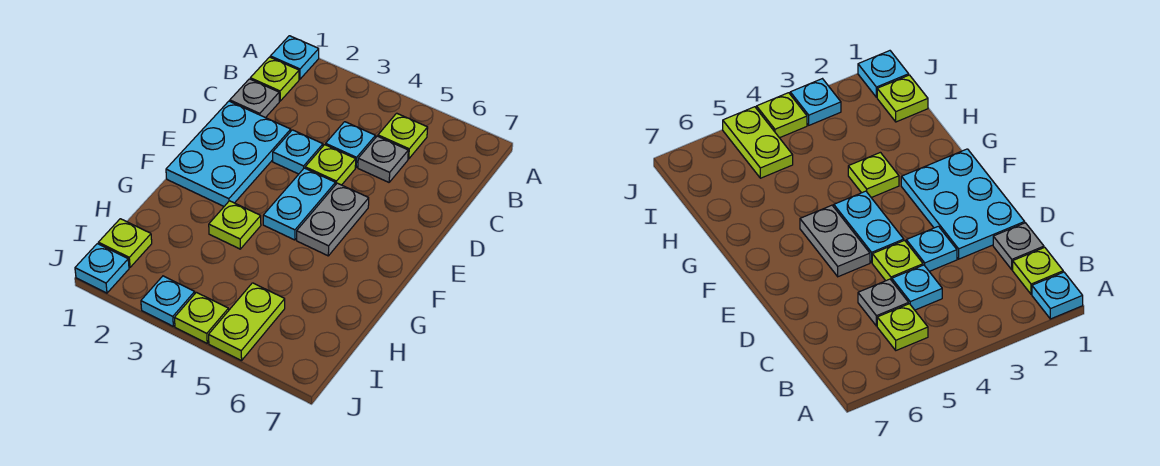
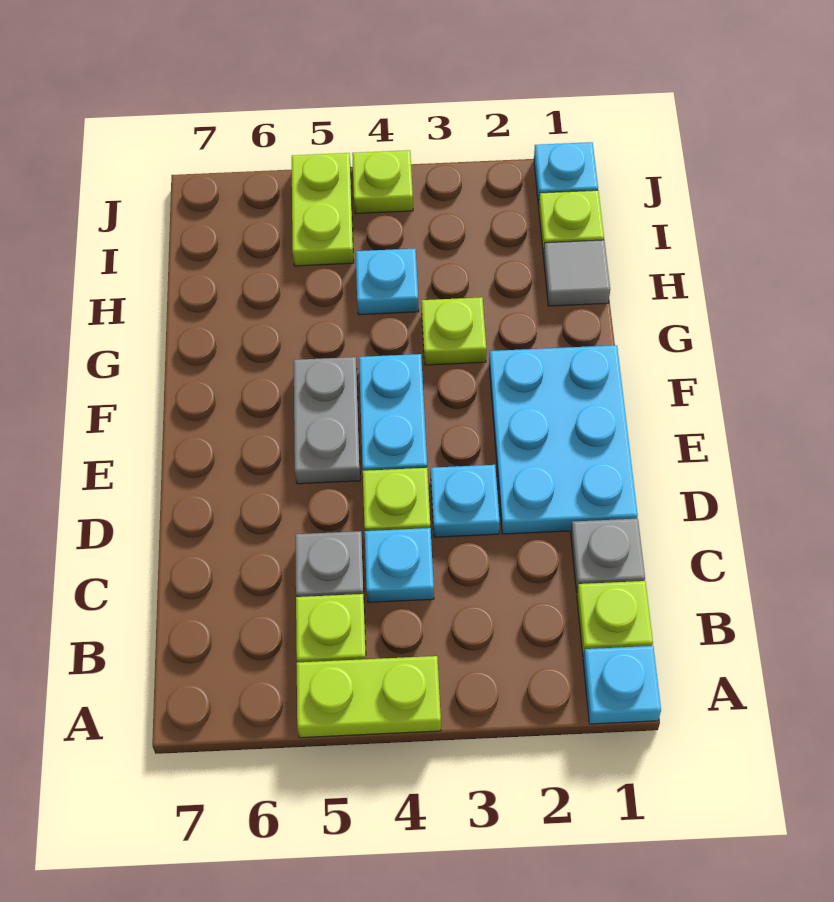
none -> lime 1x2 plate [297,656,441,738]
none -> grey 1x1 tile [543,240,610,306]
cyan 1x1 plate [141,276,195,326] -> cyan 1x1 plate moved to [356,249,419,315]

